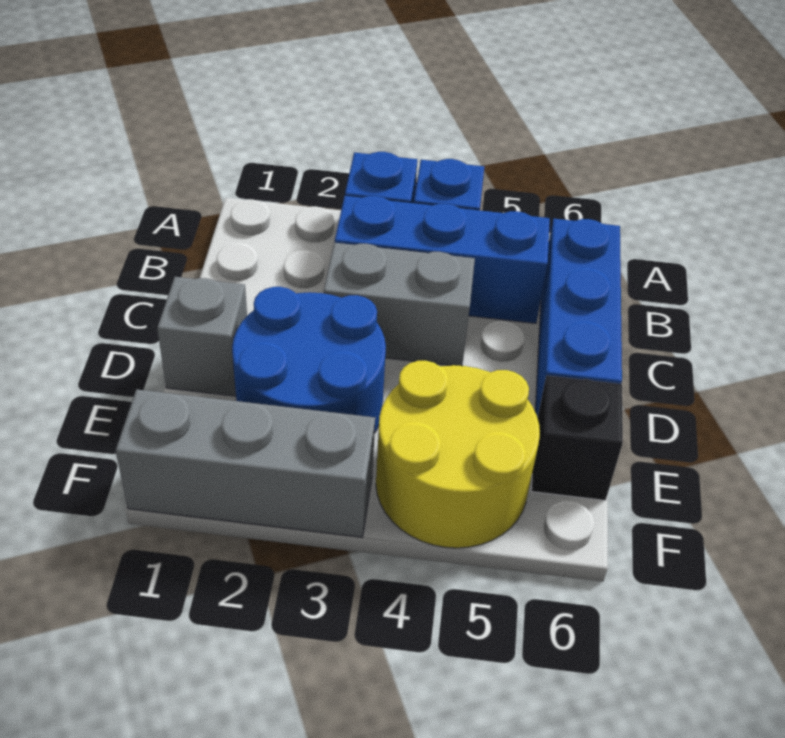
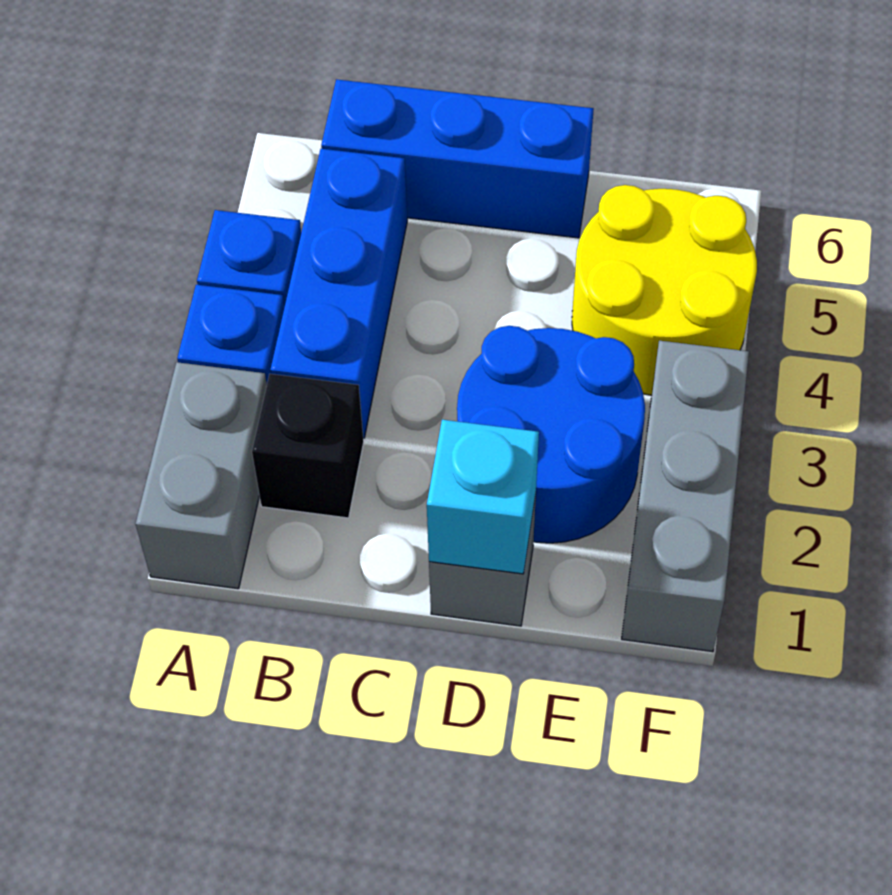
grey 1x2 brick [324,243,475,366] -> grey 1x2 brick moved to [136,362,267,589]
none -> cyan 1x1 brick [427,420,539,574]
black 1x1 brick [531,376,623,500] -> black 1x1 brick moved to [252,374,364,518]

